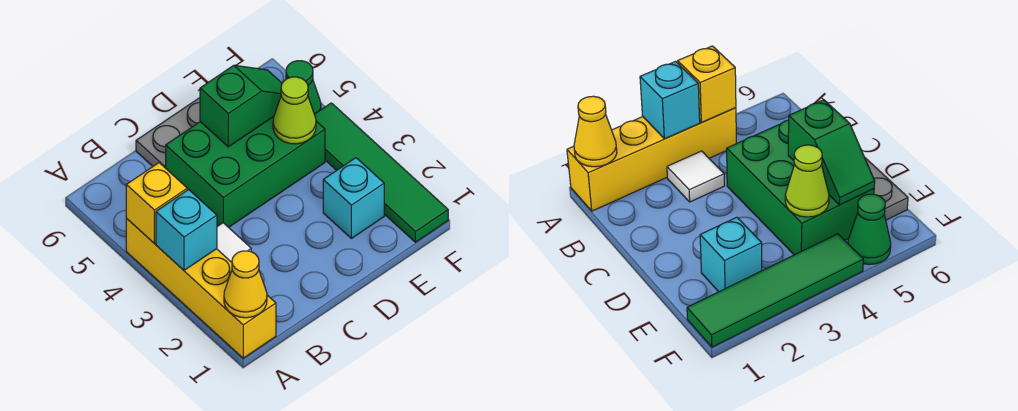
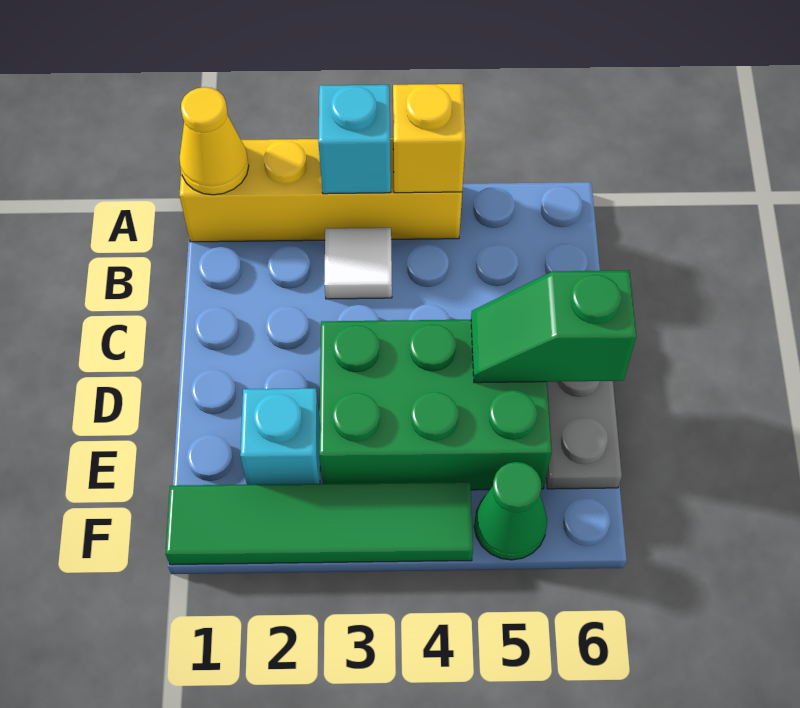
green 2x3 brick [166,117,325,227] -> green 2x3 brick turned to [319,320,552,490]
green 1x2 slope [200,65,282,147] -> green 1x2 slope turned to [471,270,636,383]
lime 1x1 cone [273,77,316,144] -> none

